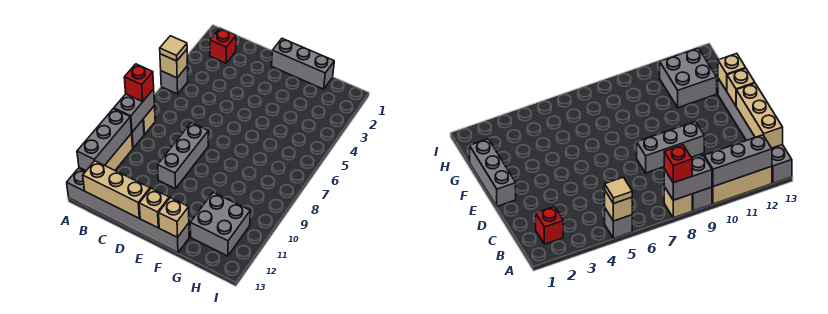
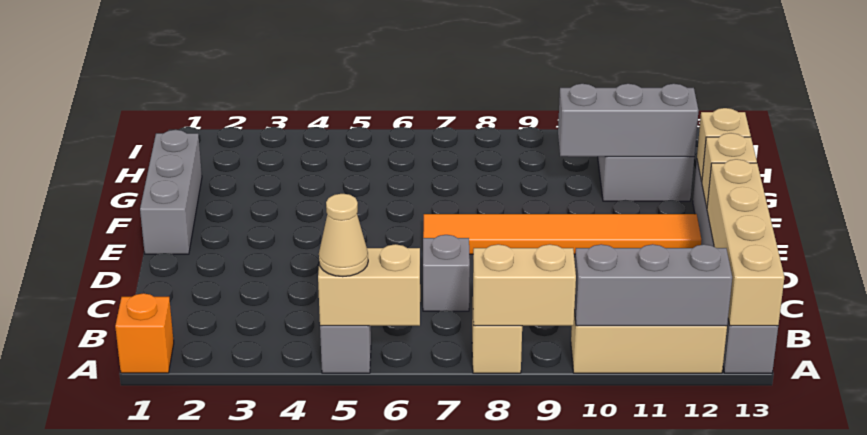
none -> orange 1x1 brick [115,293,174,373]
tan 1x1 brick [160,50,188,78] -> tan 1x2 brick [318,244,420,326]
tan 1x1 tile [160,36,187,61] -> tan 1x1 cone [319,194,368,277]
grey 1x2 brick [114,89,154,132] -> tan 1x2 brick [473,244,576,326]
red 1x1 brick [124,64,154,102] -> none
grey 1x1 brick [131,120,144,148] -> grey 1x1 brick moved to [423,235,470,311]
red 1x1 brick [210,28,236,63] -> none
tan 1x3 brick [83,161,150,218] -> tan 1x4 brick [707,159,784,326]
grey 1x3 brick [158,123,208,189] -> grey 1x3 brick moved to [558,84,698,157]
none -> orange 1x6 tile [423,214,701,254]

